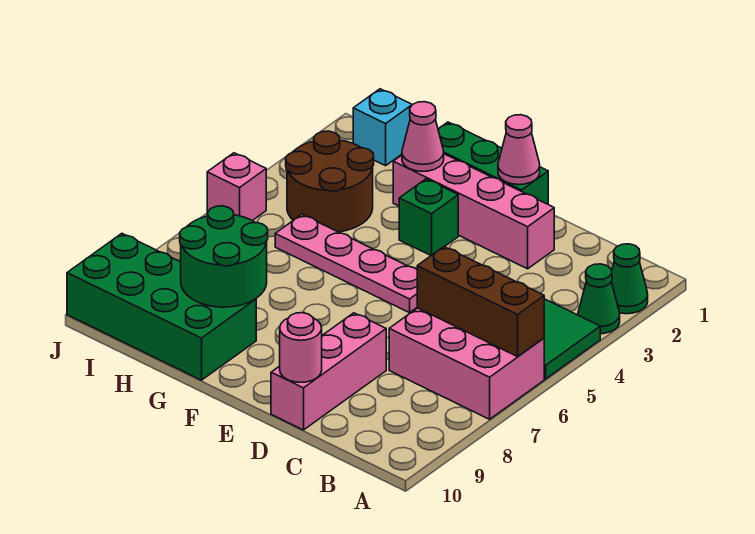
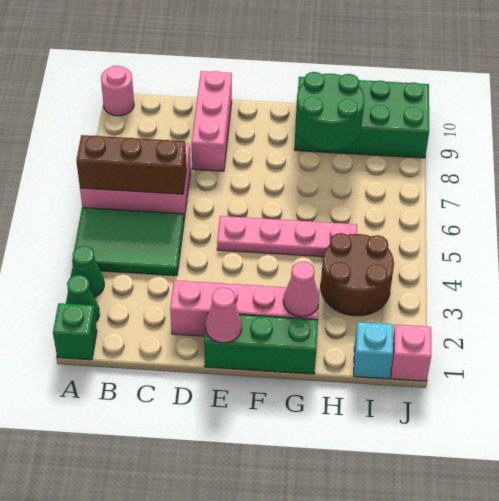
pink 1x1 round brick [280,313,322,382] -> pink 1x1 round brick moved to [101,66,134,116]
green 1x1 brick [399,179,458,255] -> green 1x1 brick moved to [53,303,97,360]
pink 1x1 brick [207,153,266,221] -> pink 1x1 brick moved to [391,324,431,381]

